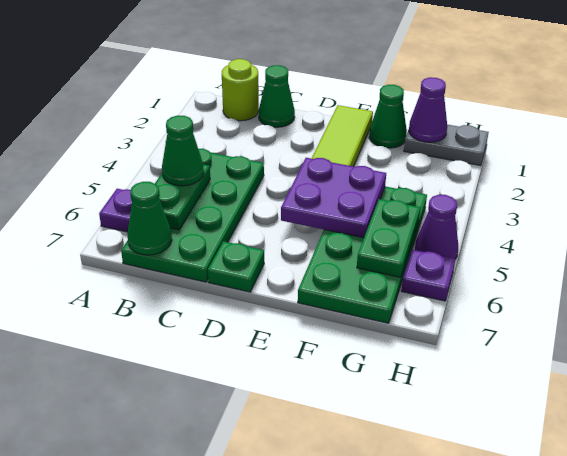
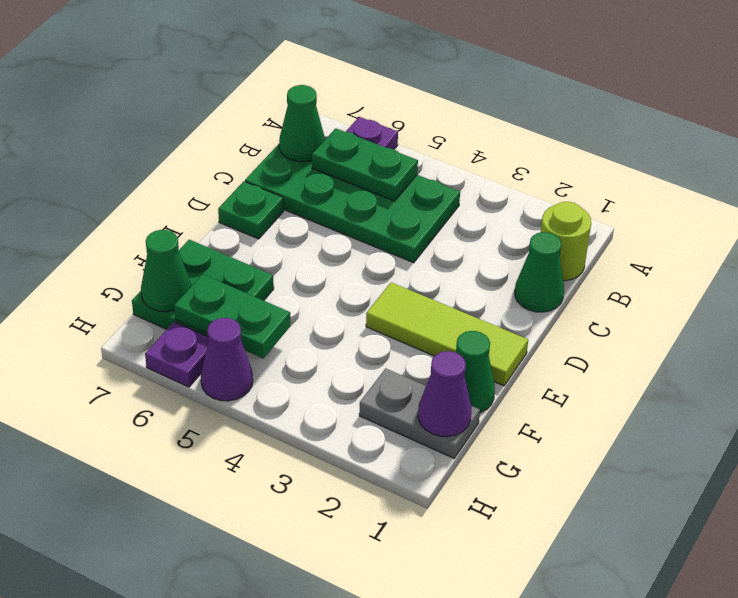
green 1x1 cone [162,115,204,186] -> green 1x1 cone moved to [141,230,191,312]
purple 2x2 plate [281,158,386,238] -> none
green 2x4 plate [298,187,427,323] -> green 2x2 plate [132,240,274,336]
grey 1x2 plate [404,125,489,166] -> grey 1x2 plate turned to [359,368,480,458]

